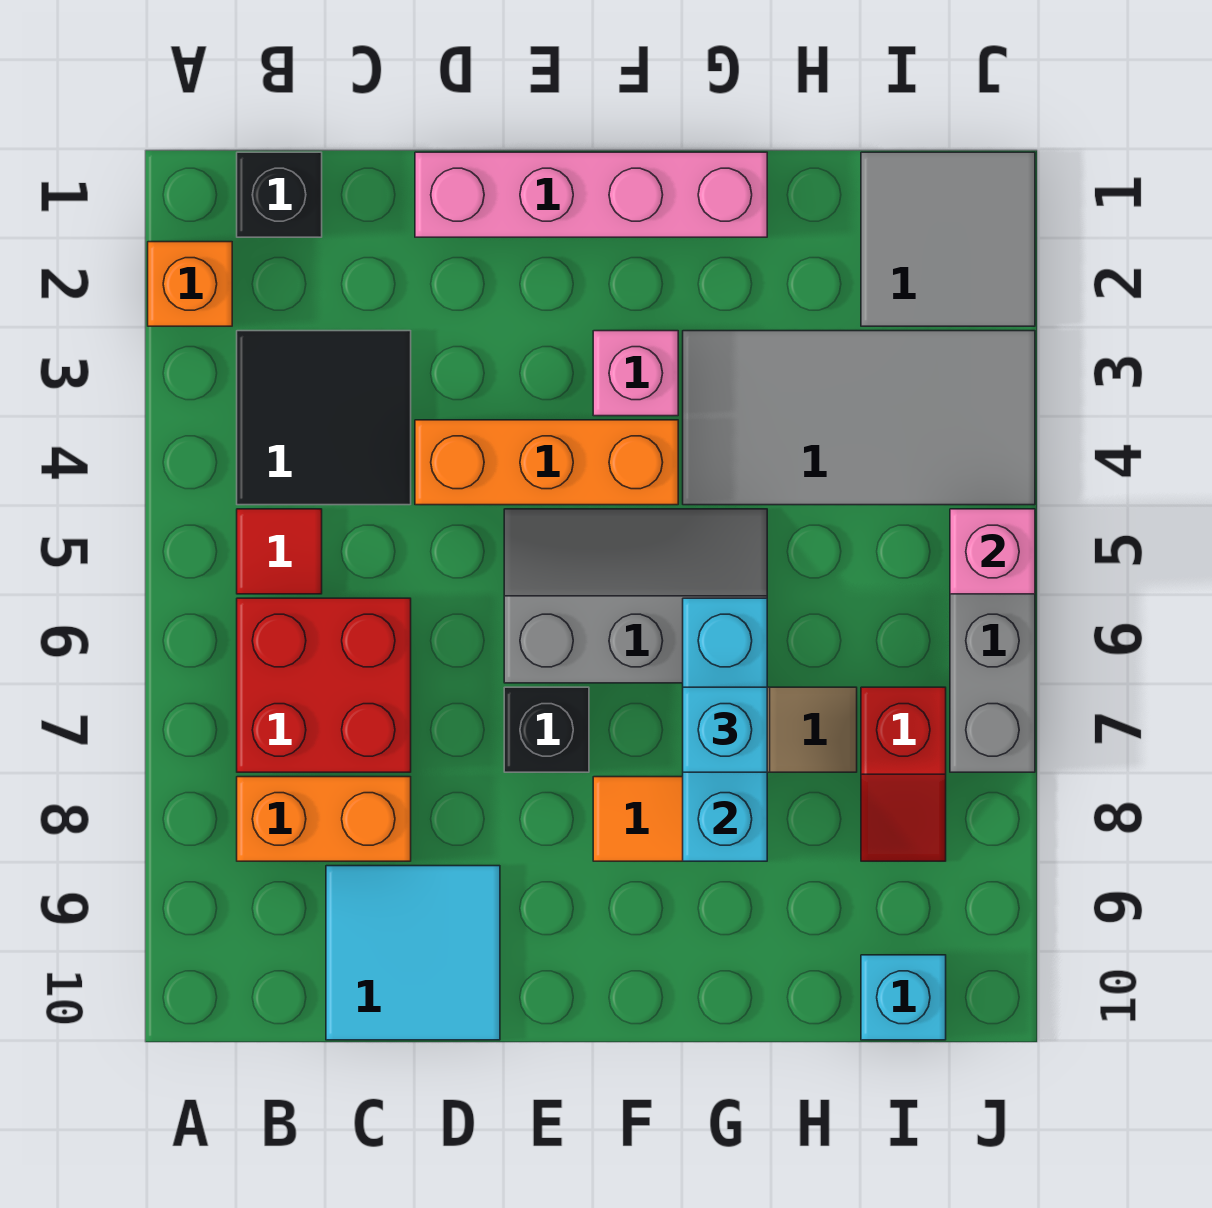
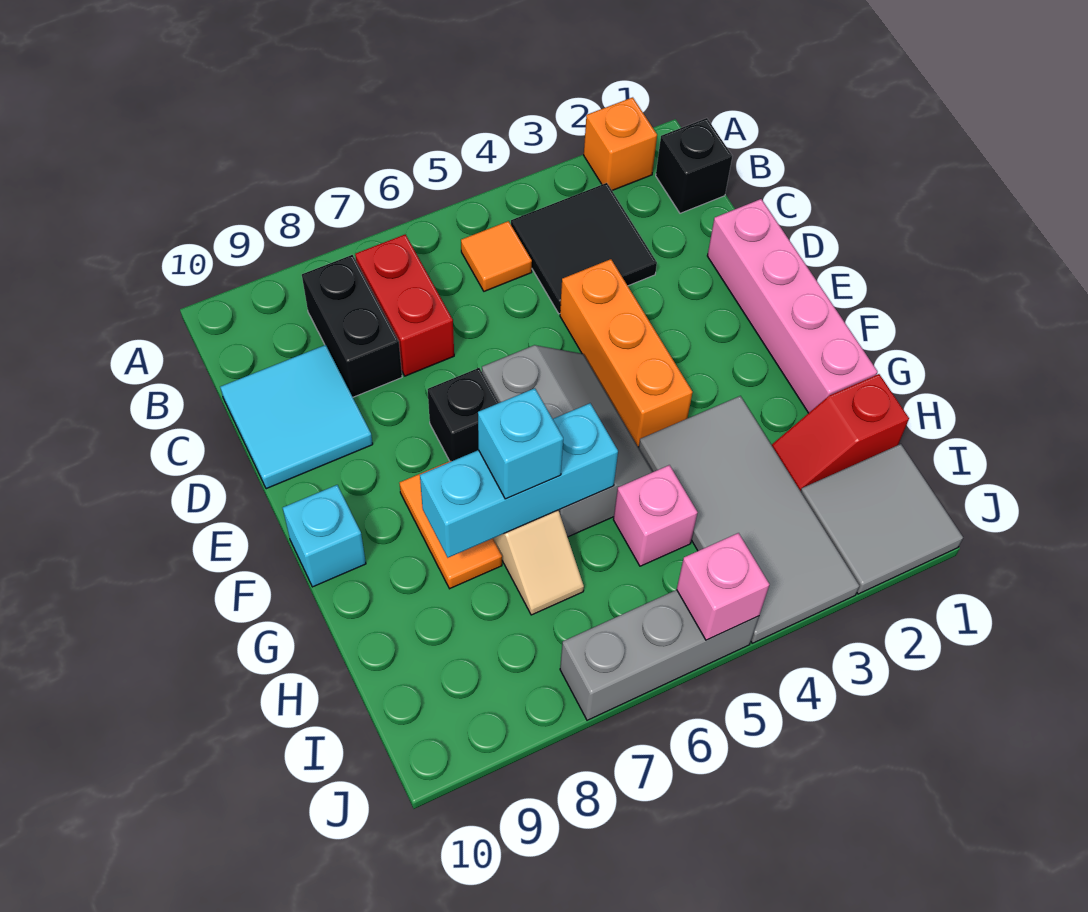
red 1x1 tile [237,509,322,594] -> orange 1x1 tile [461,221,532,291]
red 2x2 brick [237,598,411,772] -> red 1x2 brick [355,234,454,376]
orange 1x2 brick [237,777,411,861] -> black 1x2 brick [302,255,402,397]
pink 1x1 brick [593,331,678,416] -> pink 1x1 brick moved to [613,465,698,566]
red 1x2 slope [861,687,946,861] -> red 1x2 slope moved to [772,374,909,491]
cyan 1x1 brick [861,955,946,1040] -> cyan 1x1 brick moved to [283,485,366,587]

